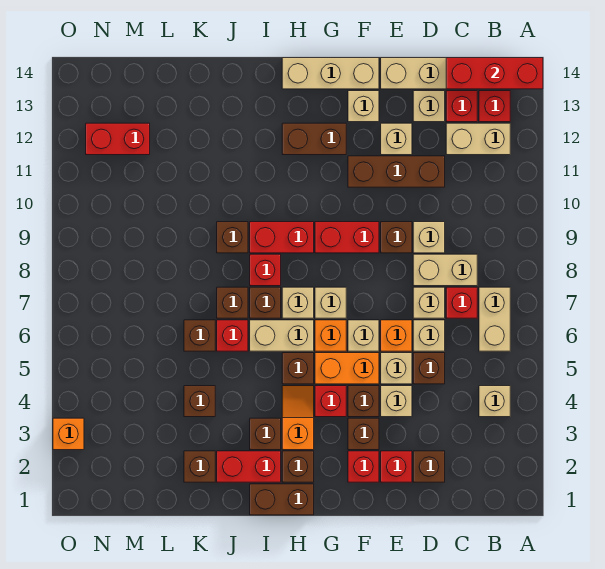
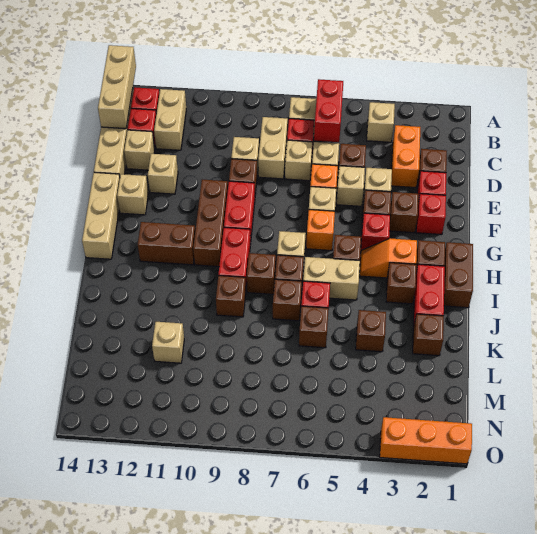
red 1x3 brick [446,58,543,89] -> tan 1x3 brick [98,45,136,129]
brown 1x3 brick [348,156,445,187] -> brown 1x3 brick moved to [193,180,228,267]
orange 1x2 brick [315,353,379,384] -> orange 1x2 brick moved to [391,125,420,188]
tan 1x1 brick [315,287,346,318] -> tan 1x1 brick moved to [152,322,184,363]
brown 1x2 brick [282,123,346,155] -> brown 1x2 brick turned to [138,222,195,265]
tan 1x2 brick [250,320,314,351] -> tan 1x2 brick turned to [303,257,360,300]
red 1x1 brick [250,254,281,286] -> brown 1x1 brick [247,253,276,294]
red 1x2 brick [86,123,150,155] -> red 1x2 brick moved to [314,79,343,142]
orange 1x1 brick [53,418,84,450] -> orange 1x3 brick [380,417,472,464]

